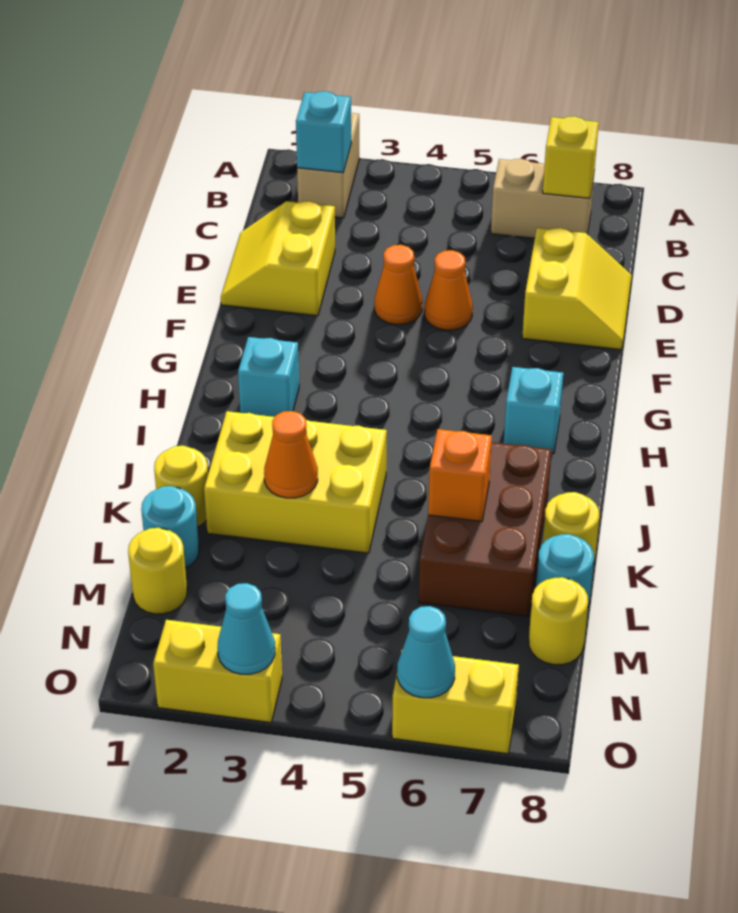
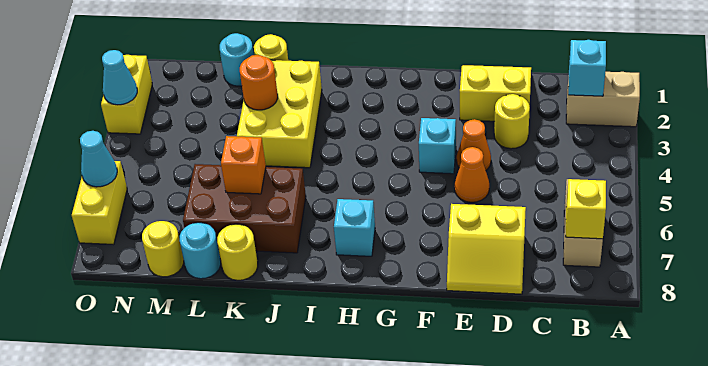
cyan 1x1 brick [238,337,299,417] -> cyan 1x1 brick moved to [419,118,456,174]
orange 1x1 cone [264,411,318,498] -> orange 1x1 round brick [240,55,278,110]
yellow 1x1 round brick [128,528,187,614] -> yellow 1x1 round brick moved to [494,94,530,149]

